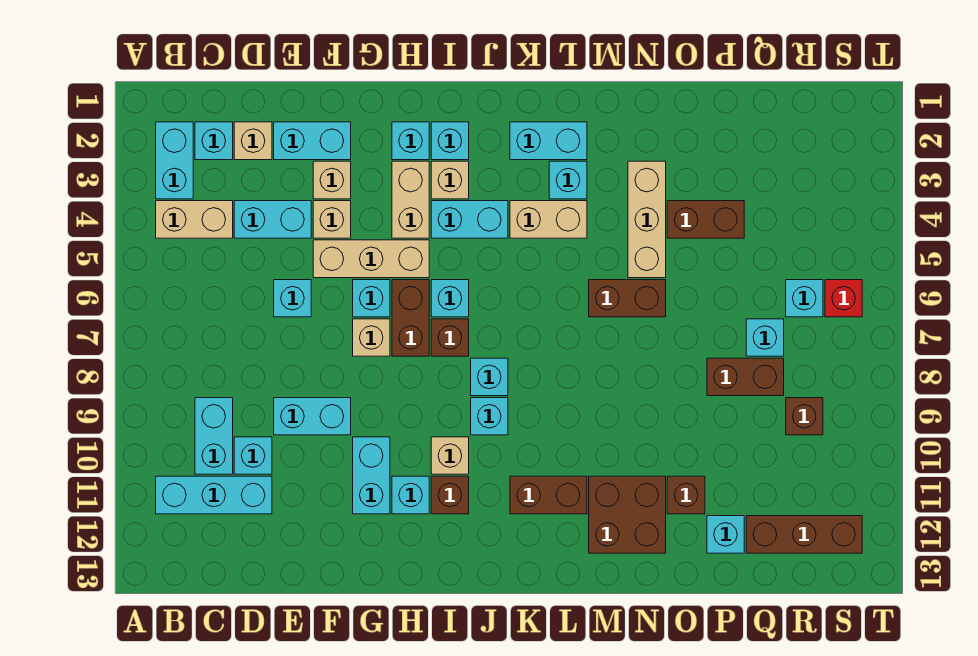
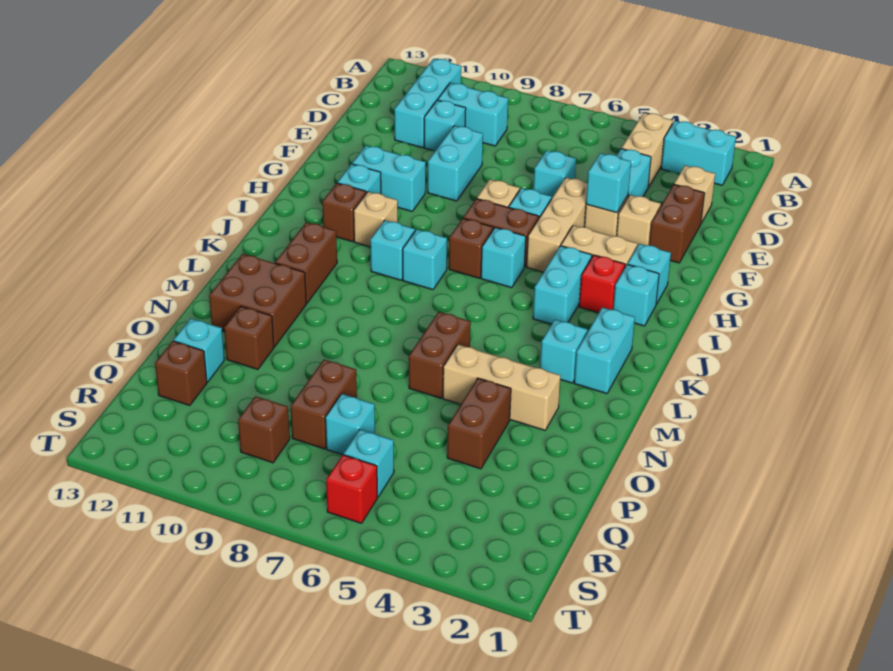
cyan 1x1 brick [195,122,233,160] -> cyan 1x1 brick moved to [586,153,631,213]
cyan 1x2 brick [274,122,351,160] -> brown 1x2 brick [649,185,705,263]
tan 1x1 brick [431,161,469,199] -> red 1x1 brick [579,255,625,313]
tan 1x2 brick [510,201,587,238] -> none
brown 1x3 brick [746,516,862,553] -> brown 1x1 brick [155,341,207,405]

